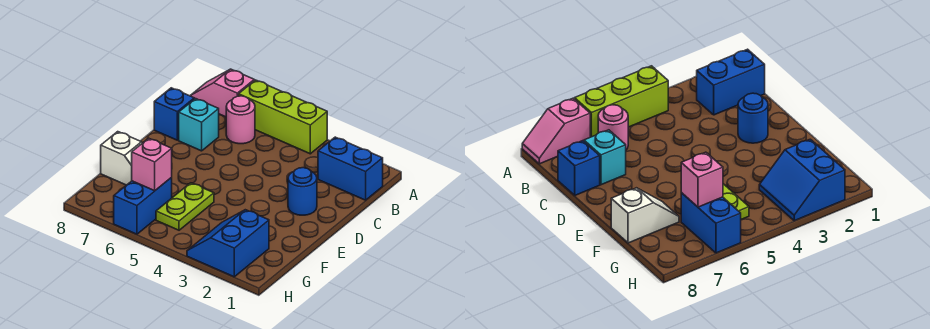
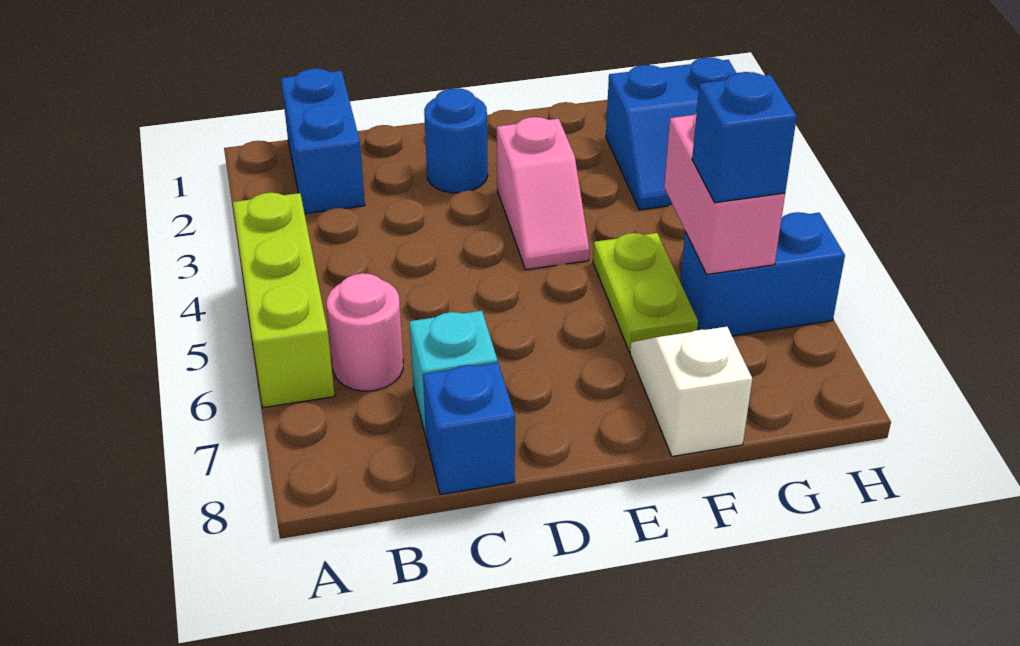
pink 1x2 slope [190,69,254,117] -> pink 1x2 slope moved to [497,117,589,270]
lime 1x2 plate [156,183,214,230] -> lime 1x2 plate turned to [593,233,698,352]
pink 1x1 brick [132,138,172,191] -> pink 1x2 brick [664,113,785,274]
none -> blue 1x1 brick [692,72,797,203]

